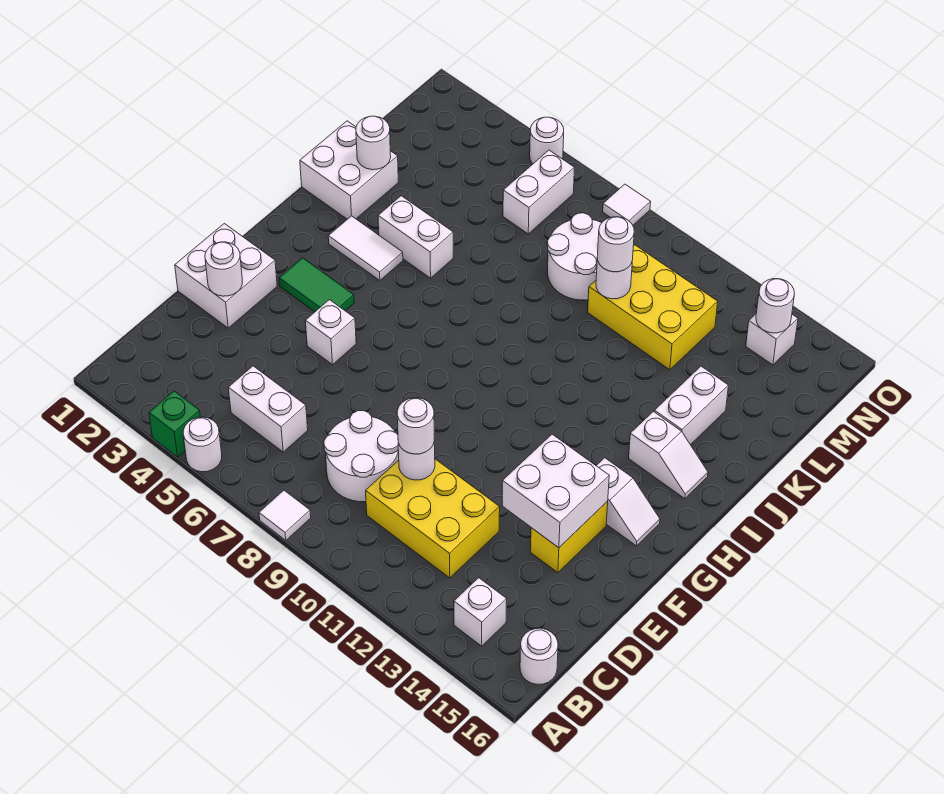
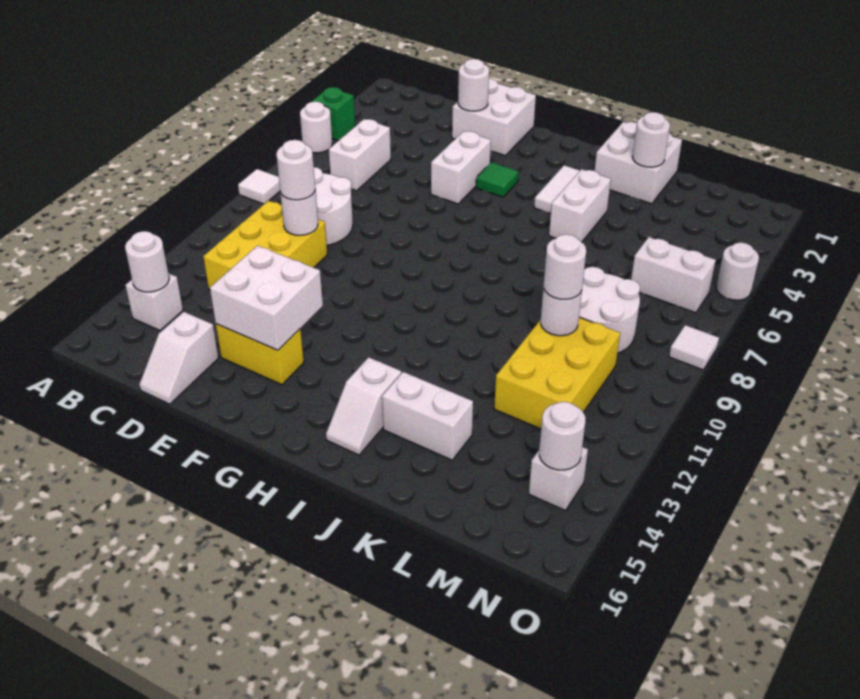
white 1x1 round brick [520,628,558,684] -> white 1x1 round brick moved to [125,231,169,292]
white 1x1 brick [305,300,356,365] -> white 1x2 brick [431,131,491,204]
green 1x2 tile [279,258,354,312] -> green 1x1 tile [476,162,519,197]
white 1x2 slope [596,458,660,546] -> white 1x2 slope moved to [139,312,218,404]

